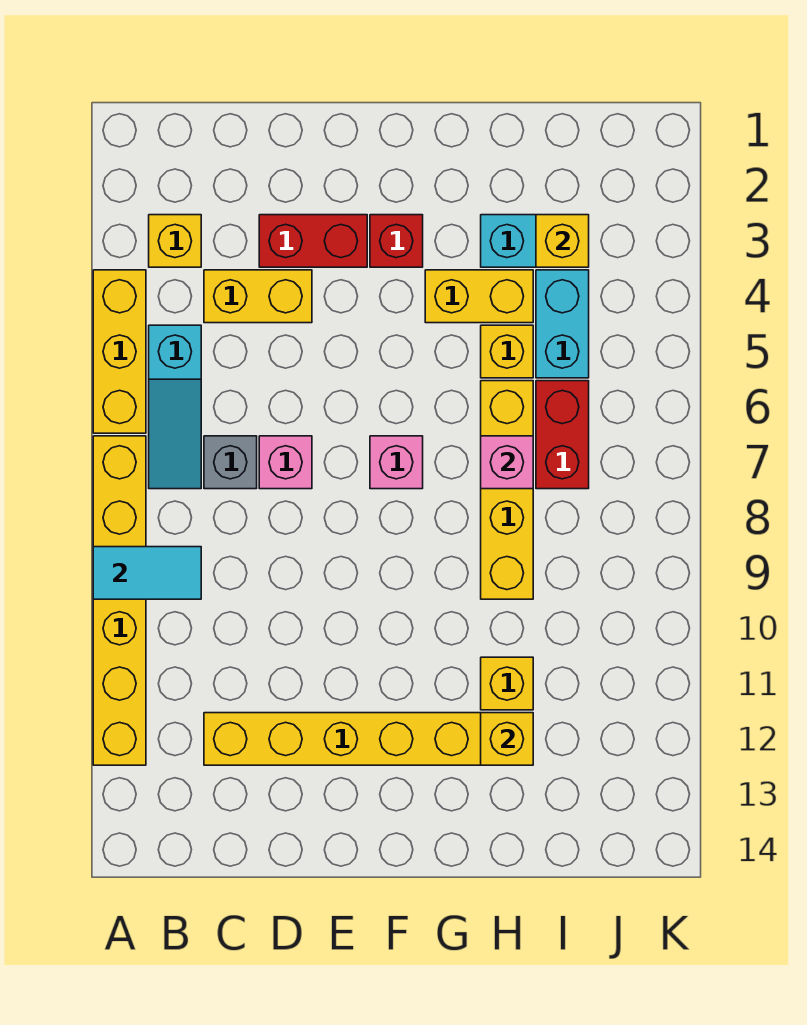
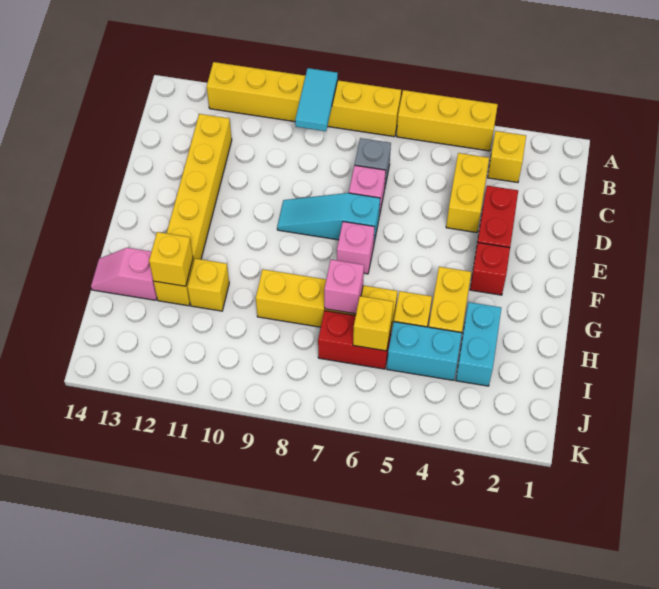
cyan 1x3 slope [149,325,201,489] -> cyan 1x3 slope moved to [277,193,380,242]
none -> pink 1x2 slope [91,248,157,300]
yellow 1x1 brick [536,215,589,267] -> yellow 1x1 brick moved to [353,296,393,351]

